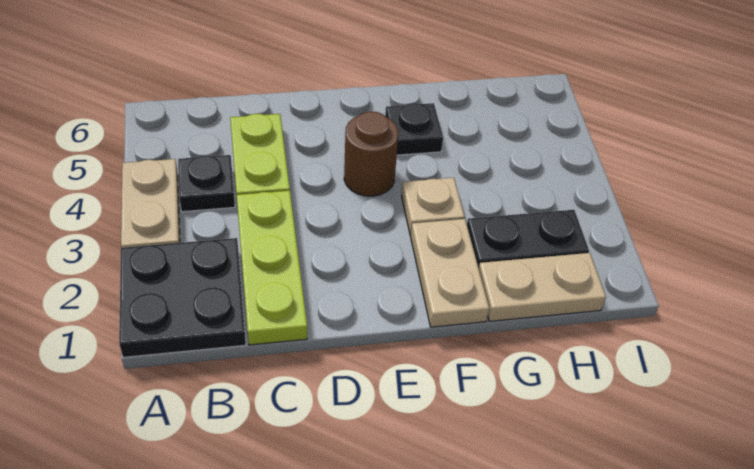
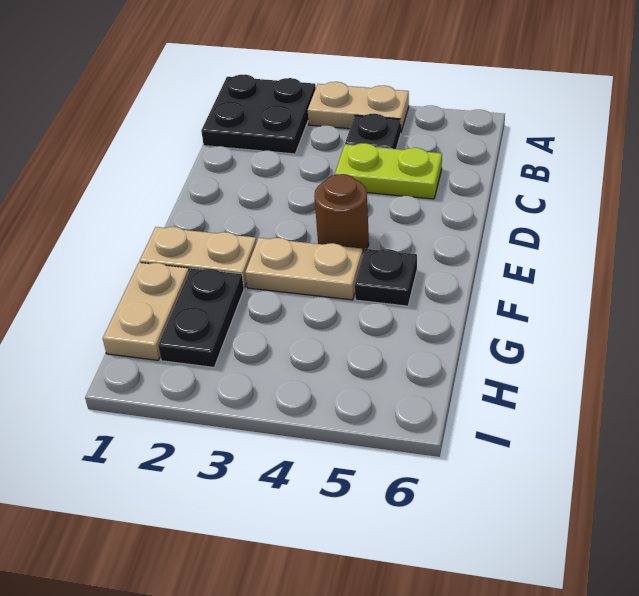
lime 1x3 plate [237,191,307,345] -> none
tan 1x1 plate [402,178,465,235] -> tan 1x2 plate [245,238,363,300]

